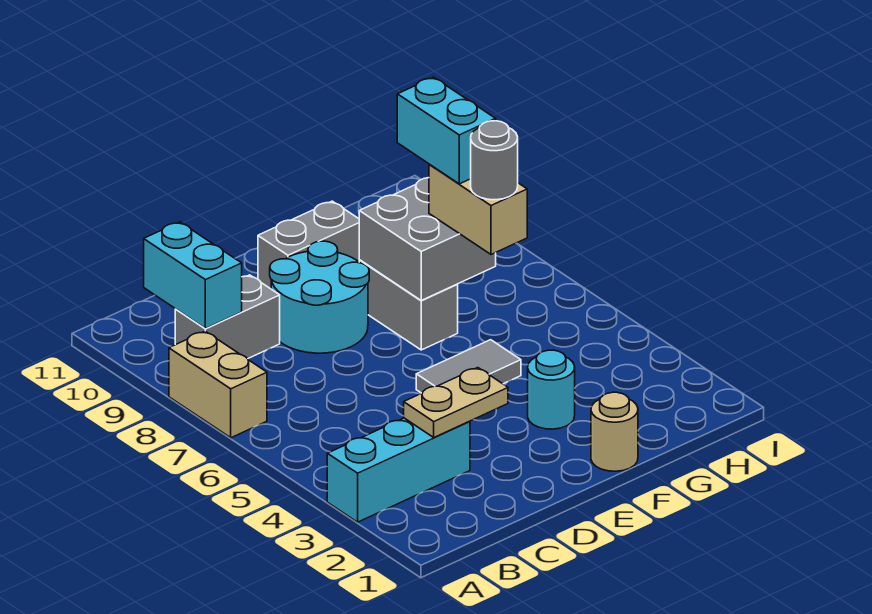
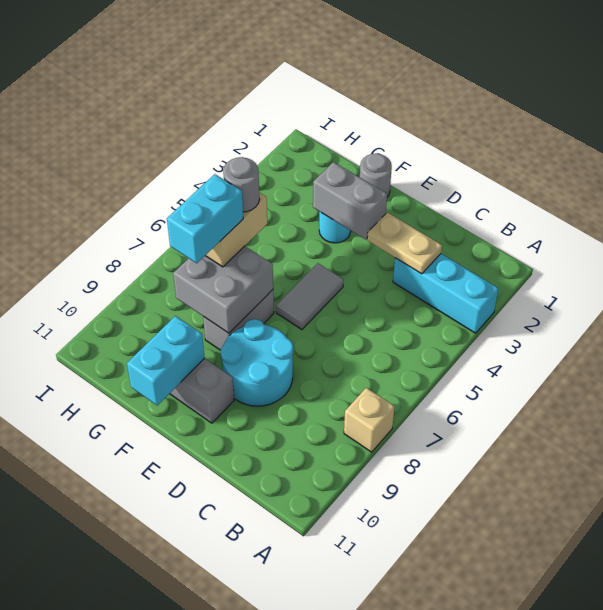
tan 1x2 brick [169,331,267,438] -> tan 1x1 brick [344,388,395,452]
grey 1x2 brick [175,275,280,359] -> grey 1x2 brick moved to [313,162,387,240]
cyan 1x2 brick [144,222,242,329] -> cyan 1x2 brick moved to [127,316,205,405]
grey 1x2 tile [416,340,521,393] -> grey 1x2 tile turned to [276,263,343,330]
tan 1x1 round brick [591,392,638,471] -> grey 1x1 round brick [360,153,392,197]

